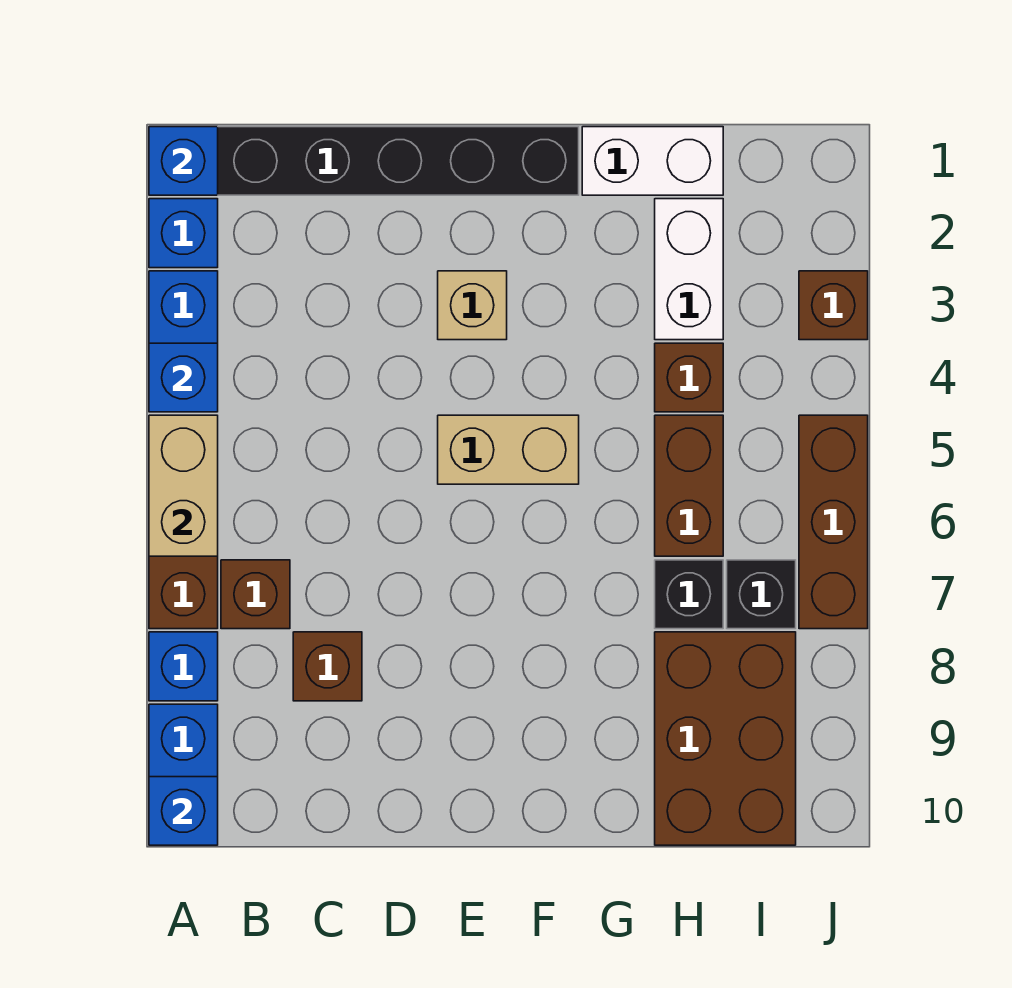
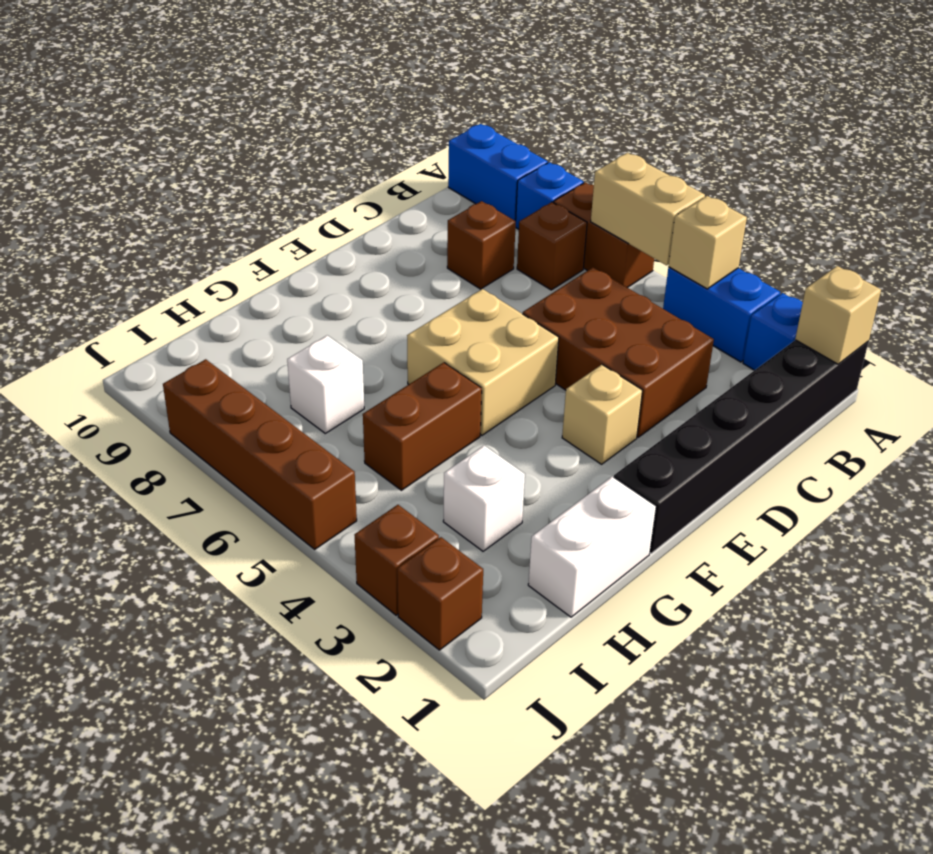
blue 1x1 brick [149,127,218,195] -> tan 1x1 brick [795,266,881,364]
blue 1x1 brick [149,343,218,412] -> tan 1x1 brick [669,196,747,289]
blue 1x1 brick [149,777,218,845] -> none
tan 1x2 brick [438,415,579,484] -> tan 2x2 brick [407,289,559,435]
white 1x2 brick [655,199,723,340] -> white 1x1 brick [443,445,525,551]
brown 1x1 brick [655,343,723,412] -> brown 1x1 brick moved to [397,537,483,650]
brown 1x2 brick [655,415,723,556] -> brown 1x2 brick turned to [363,362,482,490]
black 1x1 brick [655,560,723,629] -> white 1x1 brick [287,335,364,433]
brown 2x3 brick [655,632,796,845] -> brown 2x3 brick moved to [523,268,714,437]
black 1x1 brick [727,560,796,629] -> none
brown 1x3 brick [799,415,868,629] -> brown 1x4 brick [163,359,357,549]

